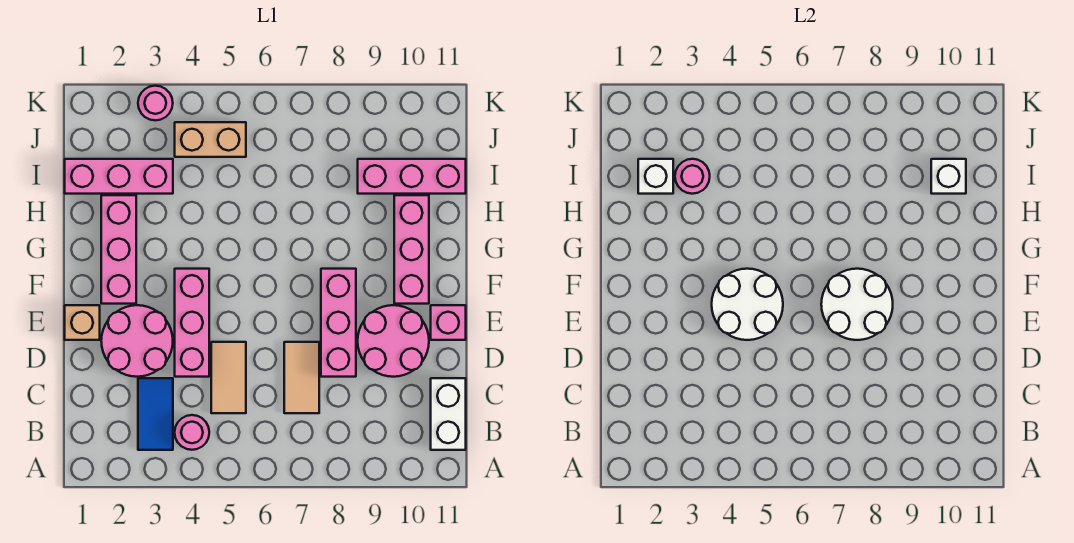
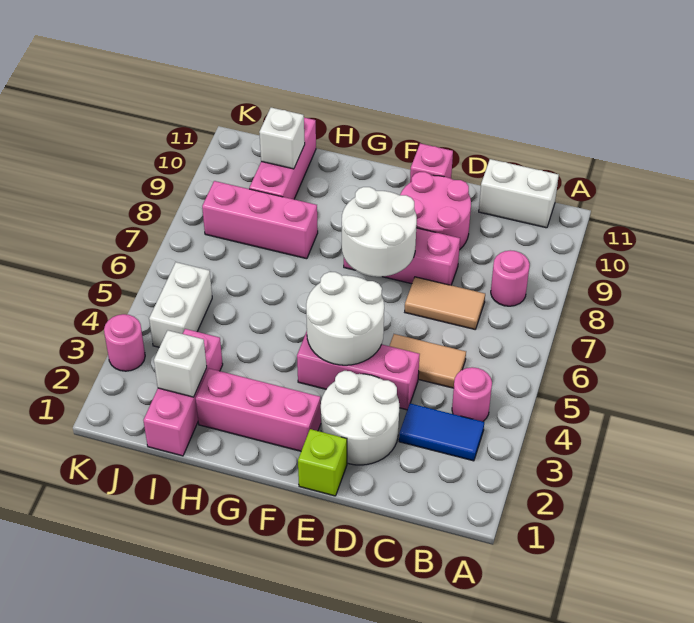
pink 2x2 round brick [101,305,173,377] -> white 2x2 round brick [321,371,399,465]
tan 1x1 brick [65,305,100,340] -> lime 1x1 brick [298,429,347,496]
pink 1x3 brick [394,195,429,304] -> pink 1x3 brick moved to [202,181,318,259]
pink 1x1 round brick [675,159,710,194] -> pink 1x1 round brick moved to [491,251,530,306]
tan 1x2 brick [175,122,246,157] -> white 1x2 brick [149,262,212,347]

